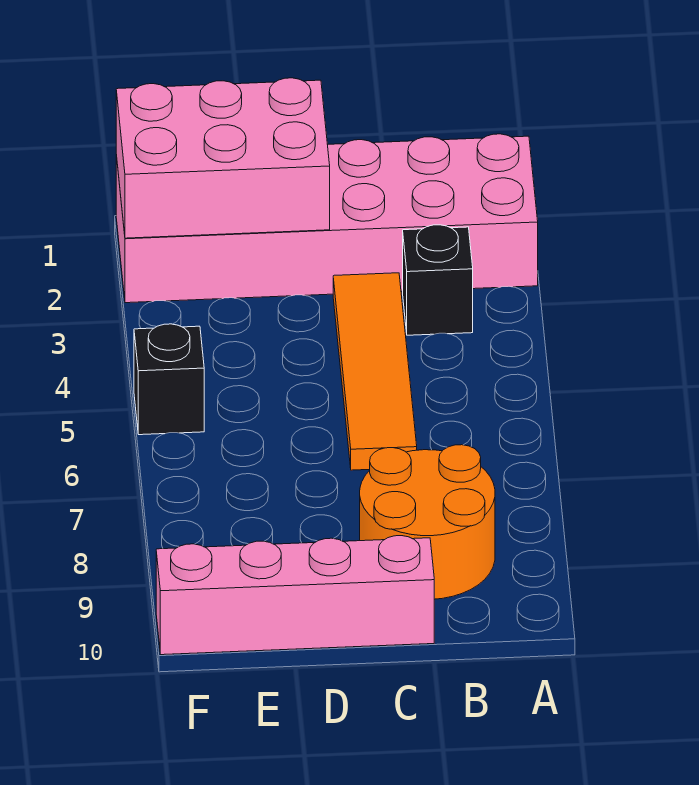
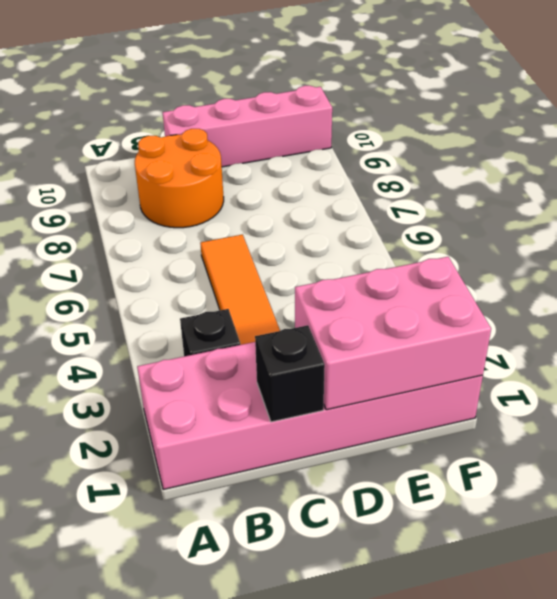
black 1x1 brick [134,324,204,435] -> black 1x1 brick moved to [255,325,325,422]

